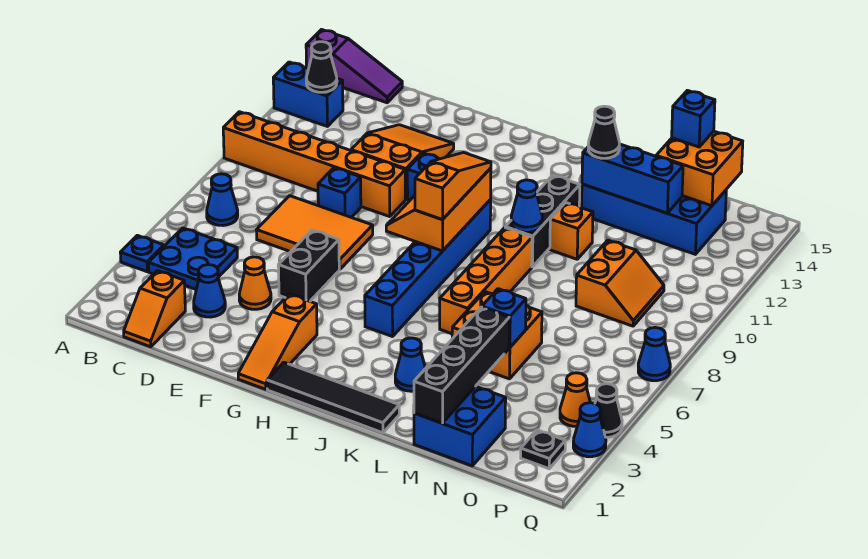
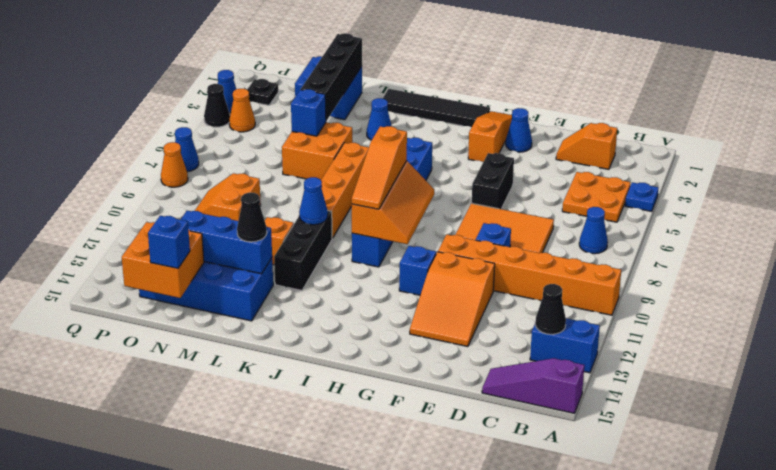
blue 2x2 plate [148,228,237,289] -> orange 2x2 plate [562,172,631,222]
orange 1x2 slope [124,271,185,347] -> orange 1x2 slope turned to [556,123,617,169]
blue 1x1 cone [194,265,225,317] -> blue 1x1 cone moved to [506,108,532,152]
orange 1x1 cone [239,257,271,309] -> orange 1x1 cone moved to [161,142,188,187]

